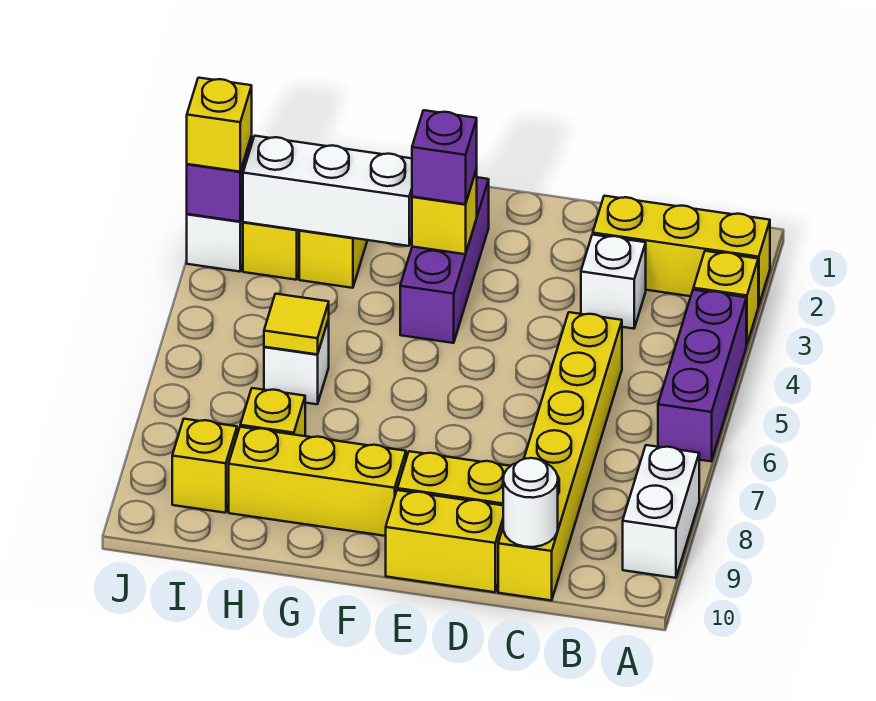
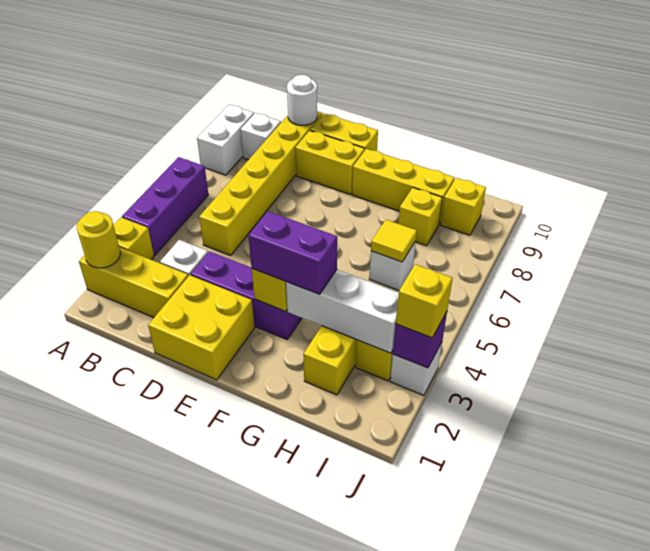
none -> yellow 1x1 round brick [77,211,120,268]
none -> white 1x1 brick [240,113,281,160]
none -> yellow 2x2 brick [148,275,255,380]
purple 1x3 brick [400,177,489,343] -> purple 1x3 brick turned to [191,251,302,339]
purple 1x1 brick [412,110,477,204] -> purple 1x2 brick [248,211,337,294]

